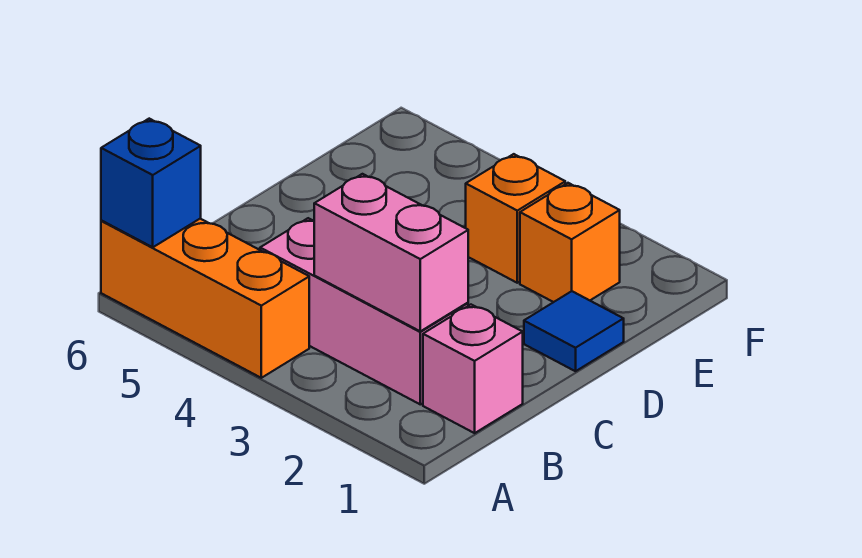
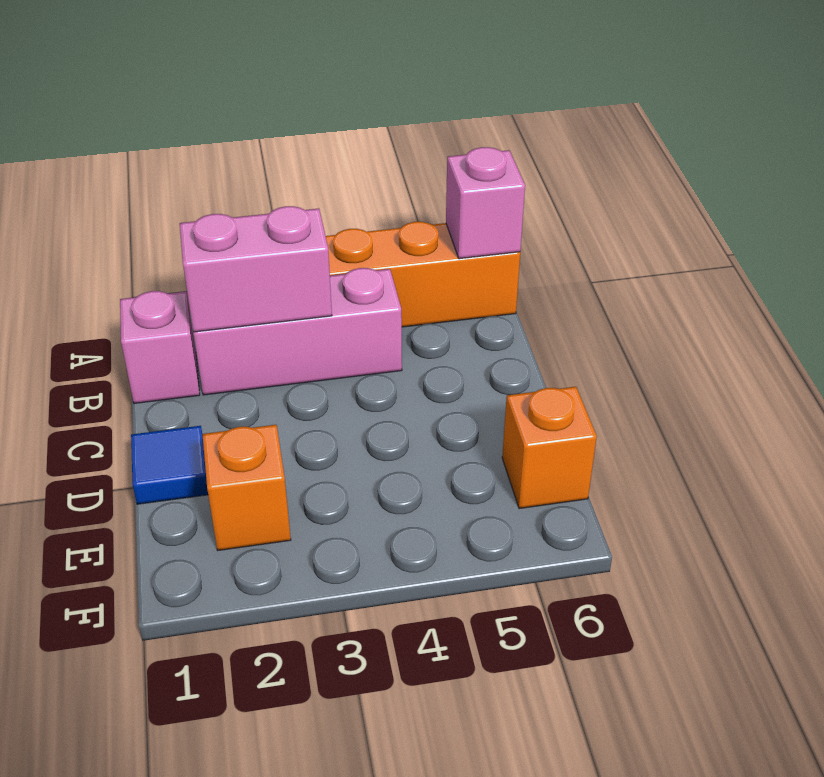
blue 1x1 brick [101,119,201,247] -> pink 1x1 brick [446,147,525,259]
orange 1x1 brick [466,154,565,283] -> orange 1x1 brick moved to [502,387,597,509]

